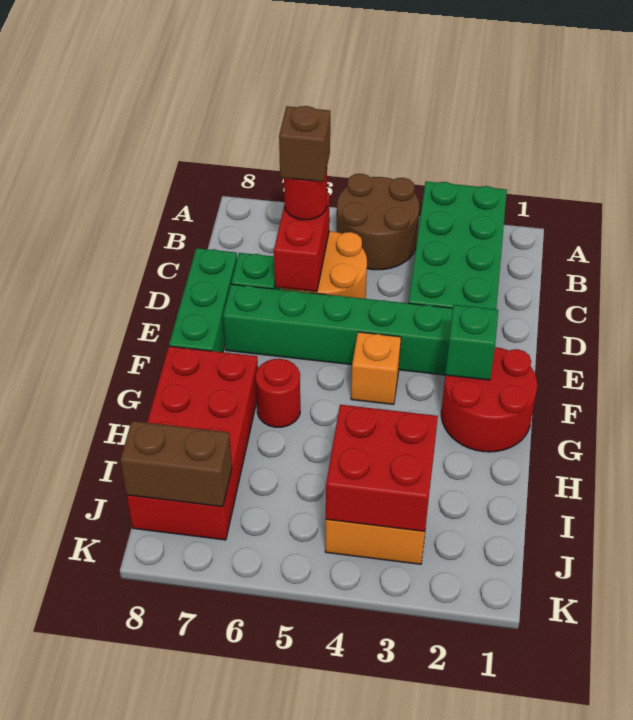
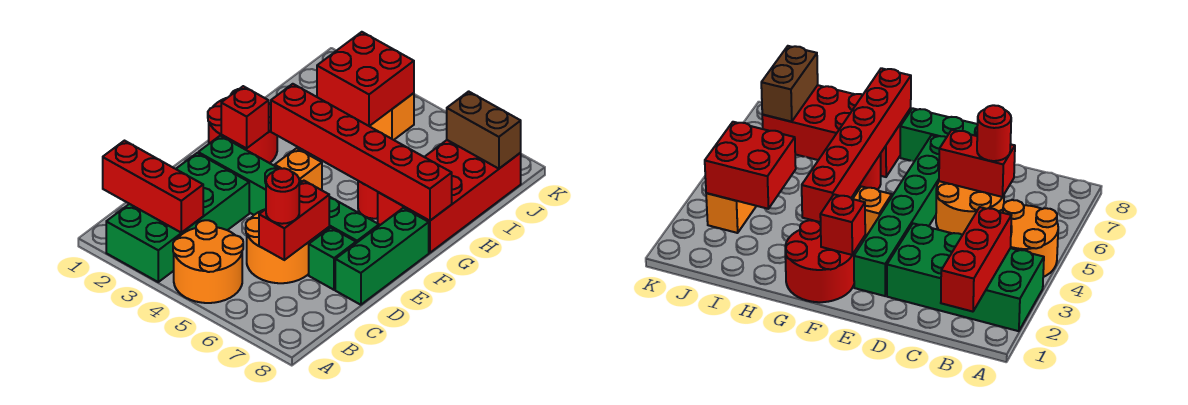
brown 2x2 round brick [337,174,419,270] -> orange 2x2 round brick [173,220,243,303]
none -> red 1x3 brick [103,141,203,233]
brown 1x1 brick [279,106,330,182] -> none
green 1x1 brick [445,305,498,380] -> red 1x1 brick [221,86,269,148]
none -> red 1x6 brick [271,84,452,221]

